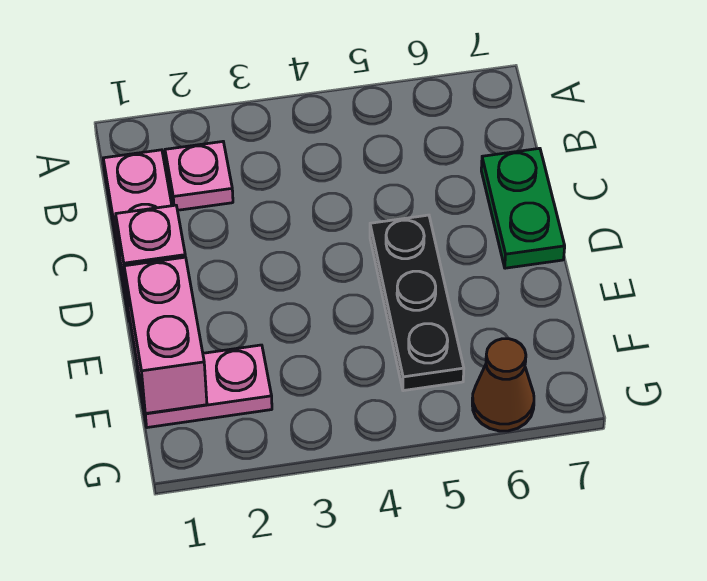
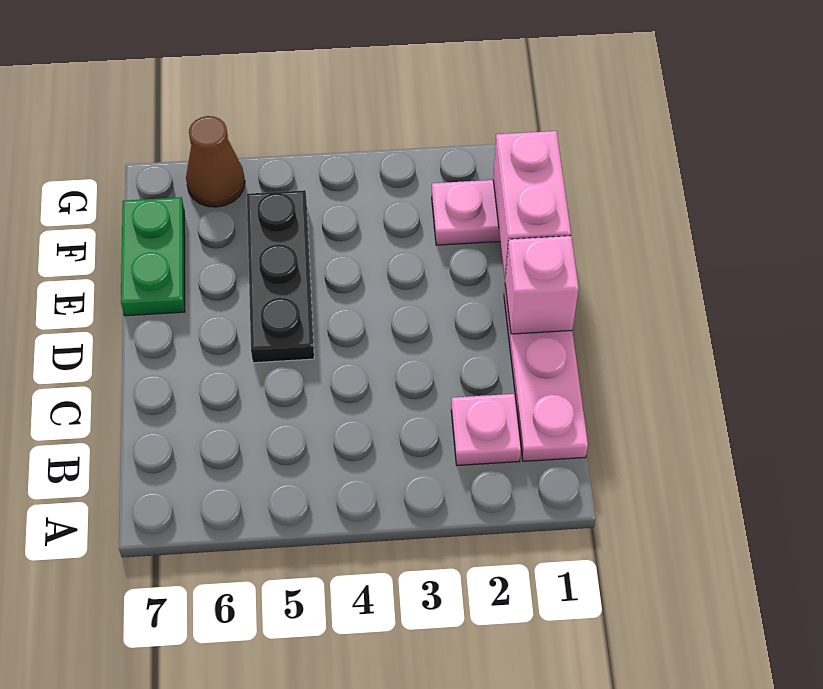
green 1x2 plate [481,148,565,268] -> green 1x2 plate moved to [121,197,185,316]

